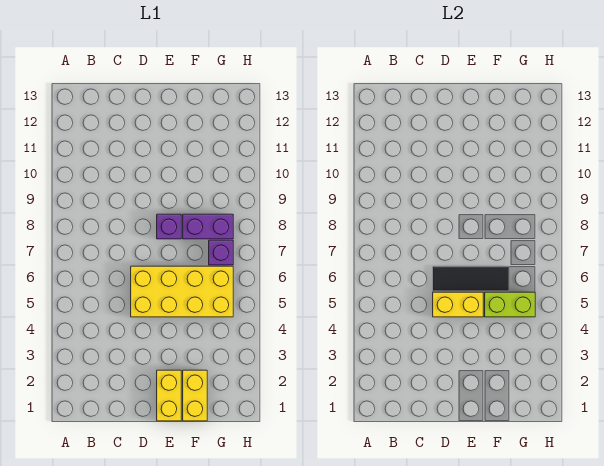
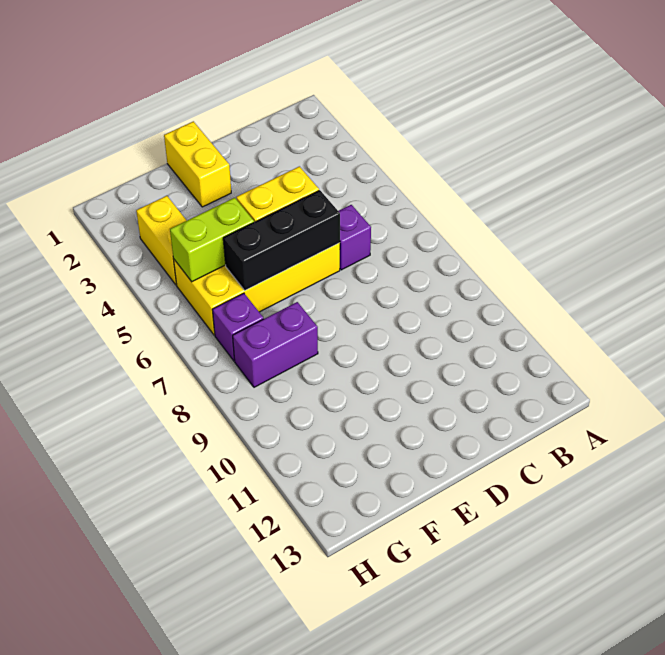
black 1x3 tile [433,266,509,291] -> black 1x3 brick [223,190,340,290]
purple 1x1 brick [157,214,181,239] -> purple 1x1 brick moved to [339,205,371,270]
yellow 1x2 brick [183,370,207,421] -> yellow 1x2 brick moved to [136,196,187,285]

